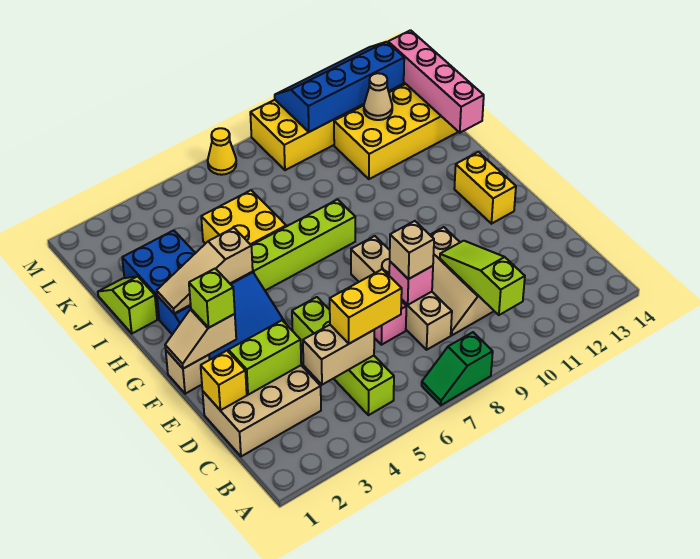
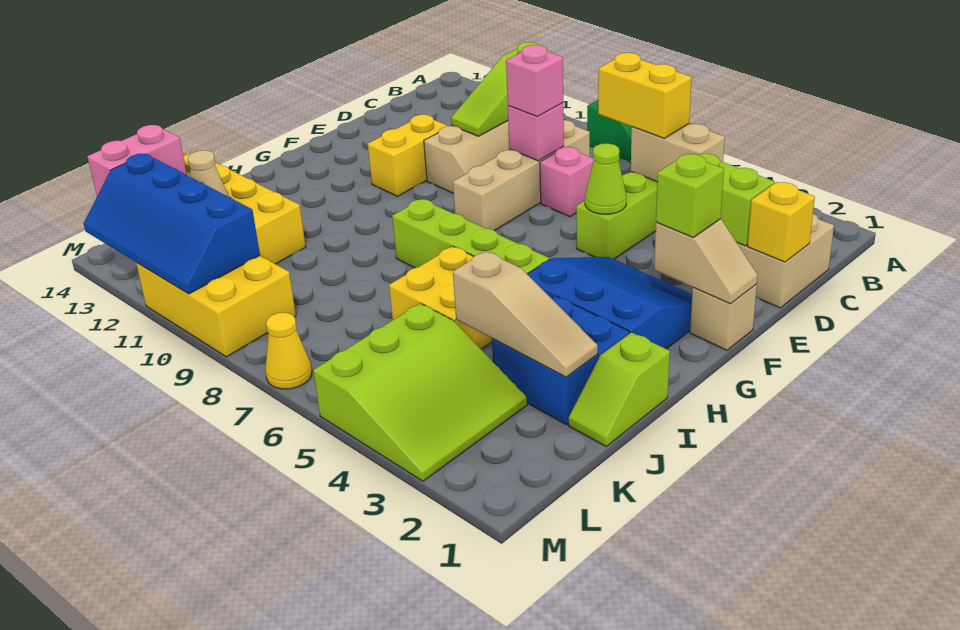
tan 1x1 brick [390,221,434,279] -> pink 1x1 brick [506,45,563,116]
none -> lime 1x1 cone [585,143,627,214]
yellow 1x2 brick [454,152,516,224] -> yellow 1x2 brick moved to [368,115,448,196]
tan 1x3 slope [157,228,253,313] -> tan 1x3 slope moved to [453,251,598,377]
pink 1x4 brick [388,30,484,133] -> pink 1x2 brick [87,125,187,196]
none -> lime 3x3 slope [313,303,527,481]

